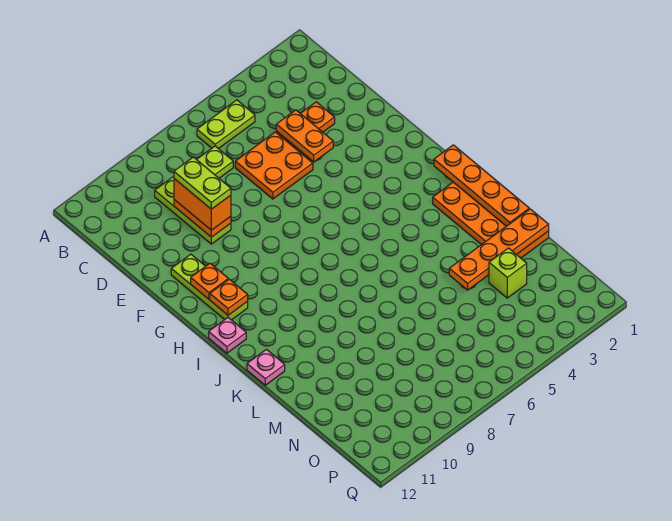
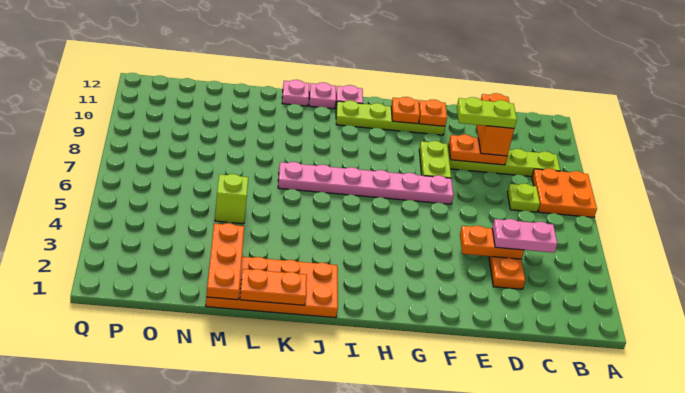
lime 1x2 plate [197,100,255,149] -> lime 1x2 plate moved to [419,141,451,178]
none -> pink 1x2 plate [492,219,557,253]
lime 1x3 plate [155,176,231,244] -> lime 1x4 plate [448,145,560,177]
orange 2x2 plate [235,132,313,199] -> orange 2x2 plate moved to [532,168,597,217]
orange 1x2 brick [174,179,231,230] -> orange 1x2 brick turned to [476,93,514,156]
none -> pink 1x6 plate [278,162,454,204]
lime 1x3 plate [171,254,248,320] -> lime 1x4 plate [336,100,445,135]
orange 1x1 plate [210,279,248,315] -> orange 1x1 plate moved to [419,100,447,126]
orange 1x4 plate [434,145,529,226] -> orange 1x2 plate [240,269,307,305]
none -> pink 1x1 plate [309,82,336,109]
orange 1x4 plate [449,209,549,290] -> orange 1x3 plate [207,223,244,300]
lime 1x1 brick [489,248,527,298] -> lime 1x1 brick moved to [215,174,248,224]

